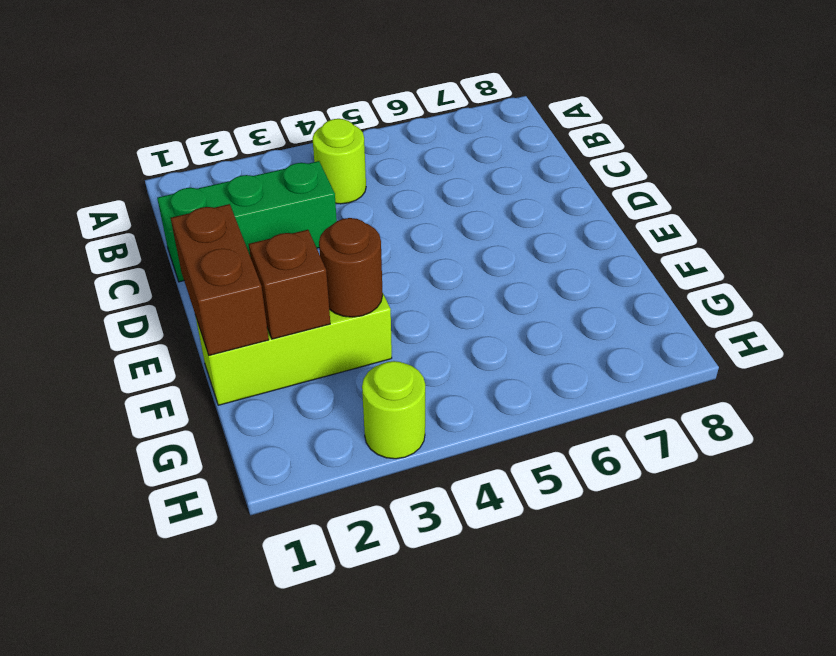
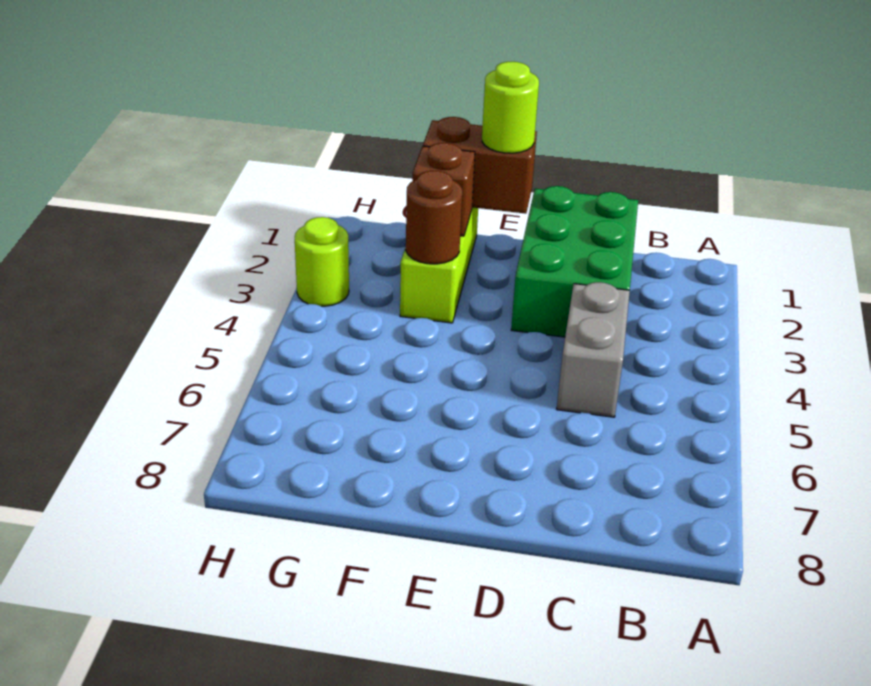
lime 1x1 round brick [312,119,366,204] -> lime 1x1 round brick moved to [482,62,539,153]
green 1x3 brick [157,161,337,282] -> green 2x3 brick [511,186,638,337]
none -> grey 1x2 brick [557,282,630,417]

